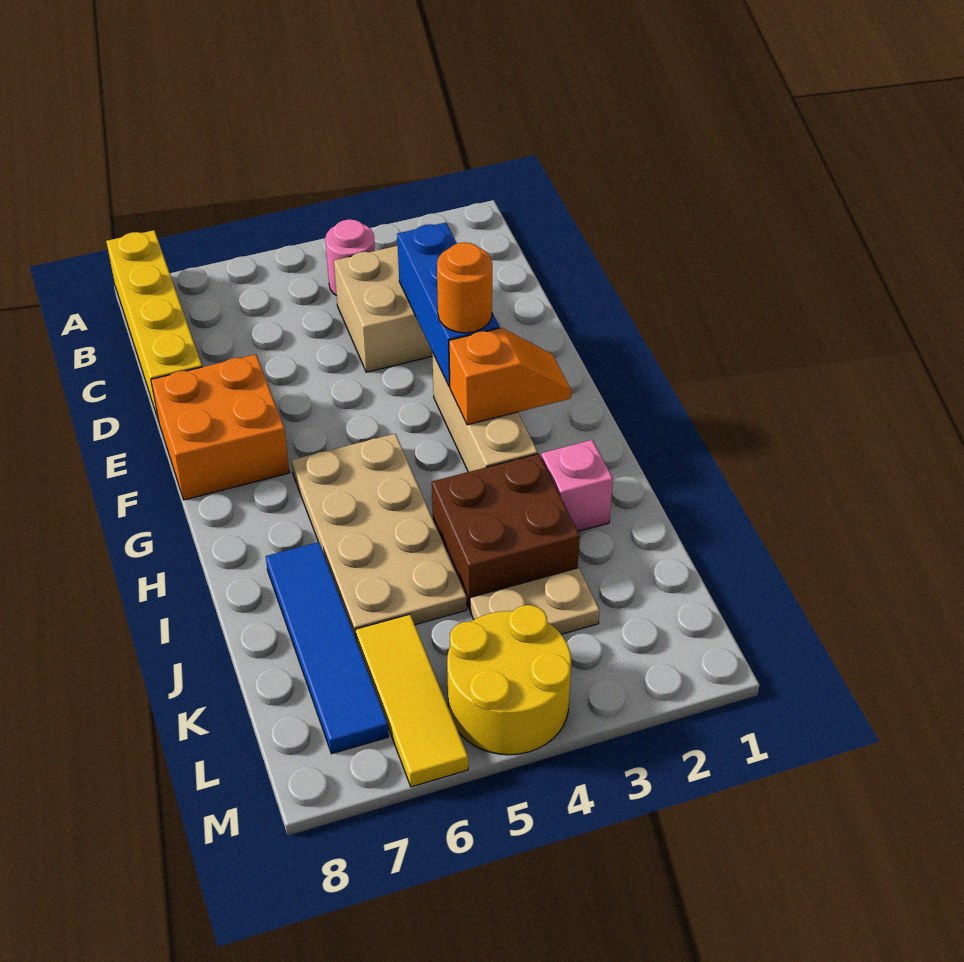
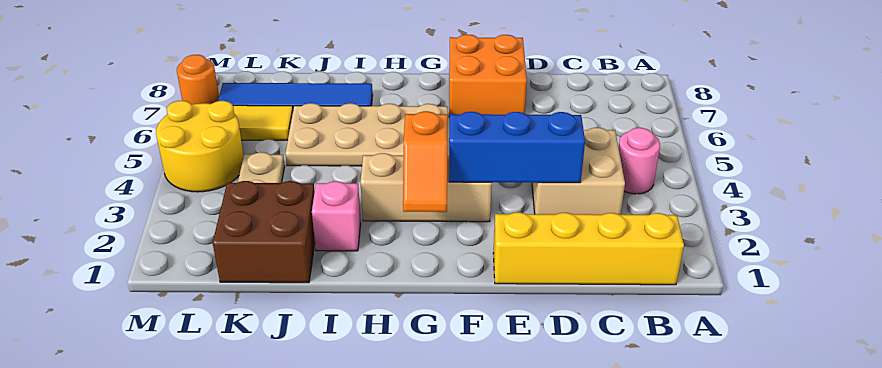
yellow 1x4 brick [106,230,202,418] -> yellow 1x4 brick moved to [493,212,684,285]
orange 1x1 round brick [437,243,492,333] -> orange 1x1 round brick moved to [177,55,219,105]
brown 2x2 brick [432,454,580,610] -> brown 2x2 brick moved to [213,181,315,283]

